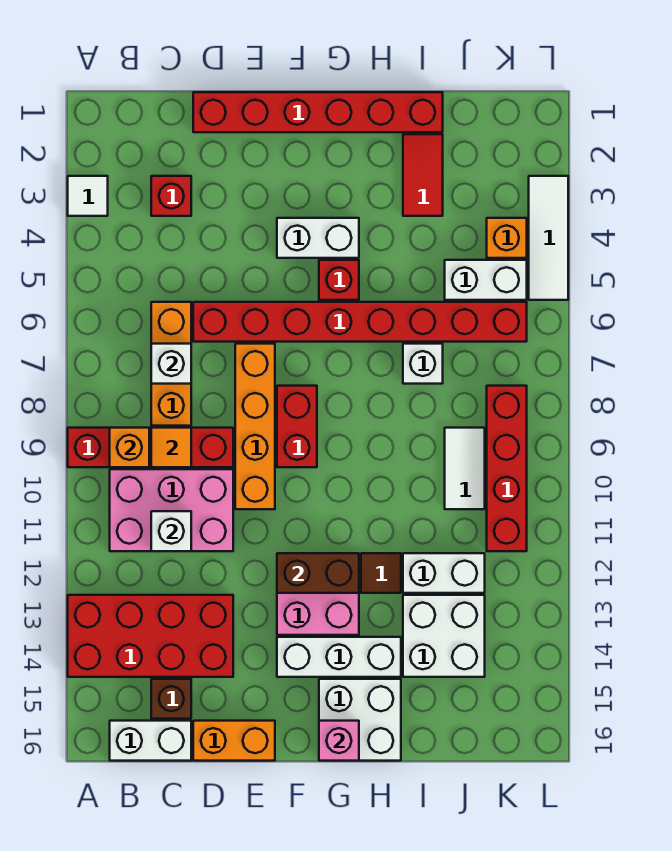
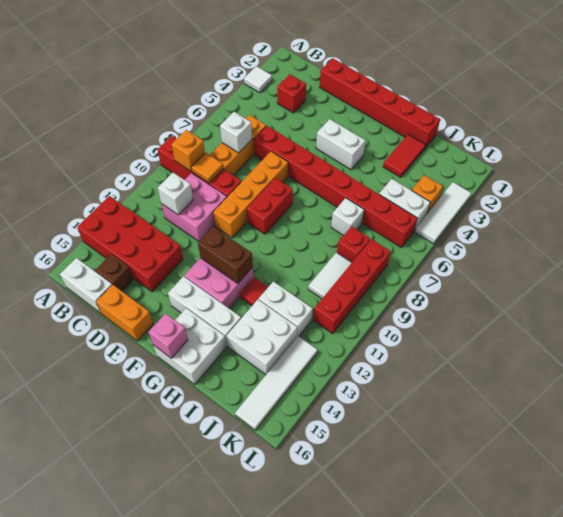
pink 2x3 brick [110,469,233,551] -> pink 2x2 brick [162,173,227,241]
red 1x1 brick [319,260,359,300] -> red 1x1 brick moved to [337,226,370,262]
brown 1x1 tile [361,553,401,593] -> red 1x1 tile [240,277,268,306]
none -> white 1x4 tile [235,336,317,430]

